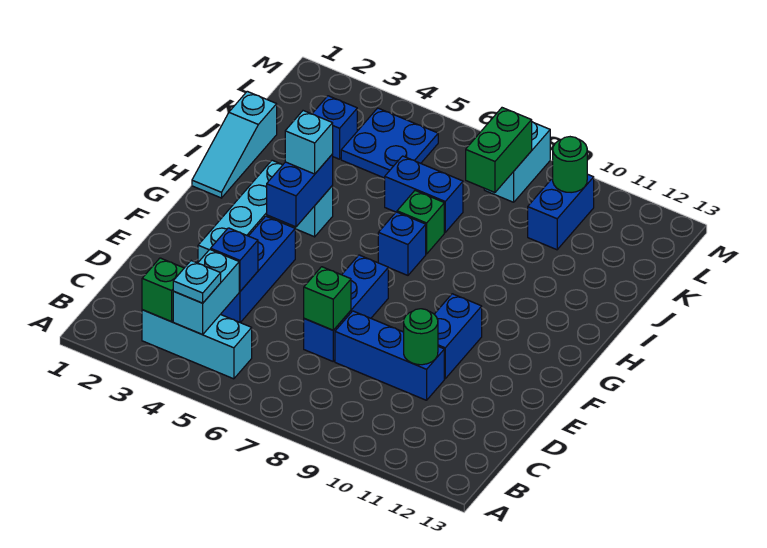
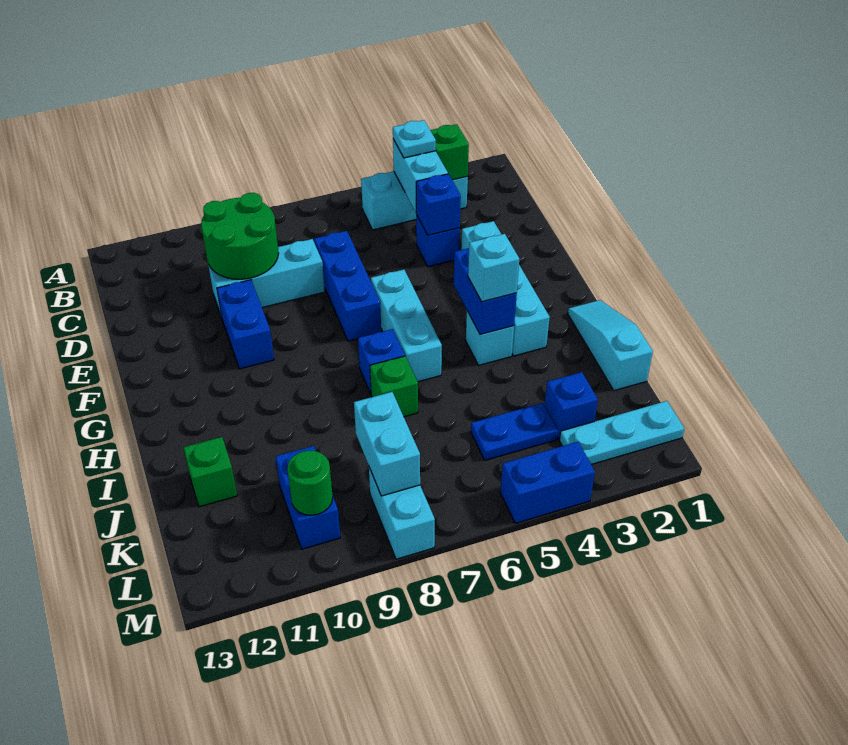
blue 1x3 brick [221,216,295,323] -> blue 1x1 brick [416,215,460,267]
green 1x1 brick [304,267,351,330] -> green 1x1 brick moved to [183,437,237,507]
blue 1x3 brick [335,311,444,400] -> cyan 1x3 brick [208,239,325,317]
green 1x1 round brick [404,309,438,365] -> green 2x2 round brick [201,193,279,279]
none -> cyan 1x3 brick [371,270,442,382]
blue 1x2 brick [385,156,463,232] -> blue 1x2 brick moved to [500,442,595,523]
blue 2x2 plate [341,108,438,178] -> blue 1x2 plate [471,403,558,460]
green 1x2 brick [466,108,532,192] -> cyan 1x2 brick [354,392,420,496]
none -> cyan 1x3 plate [559,401,684,465]

